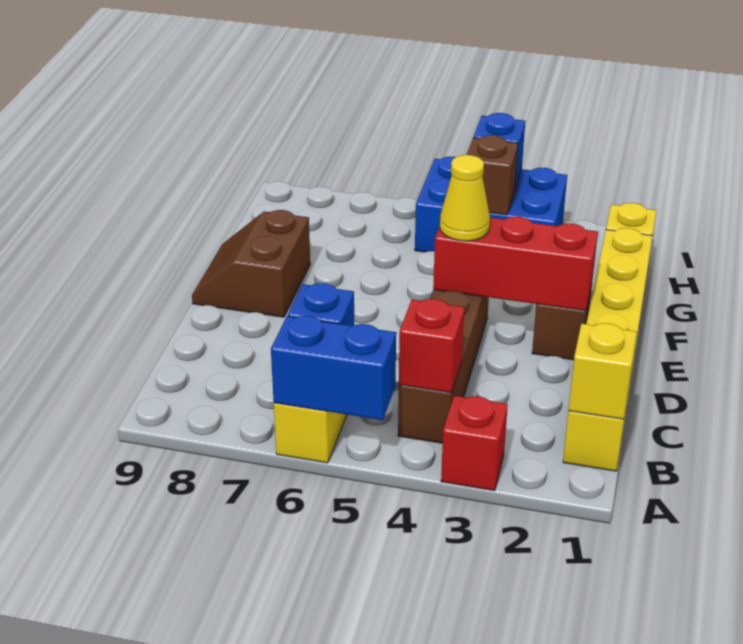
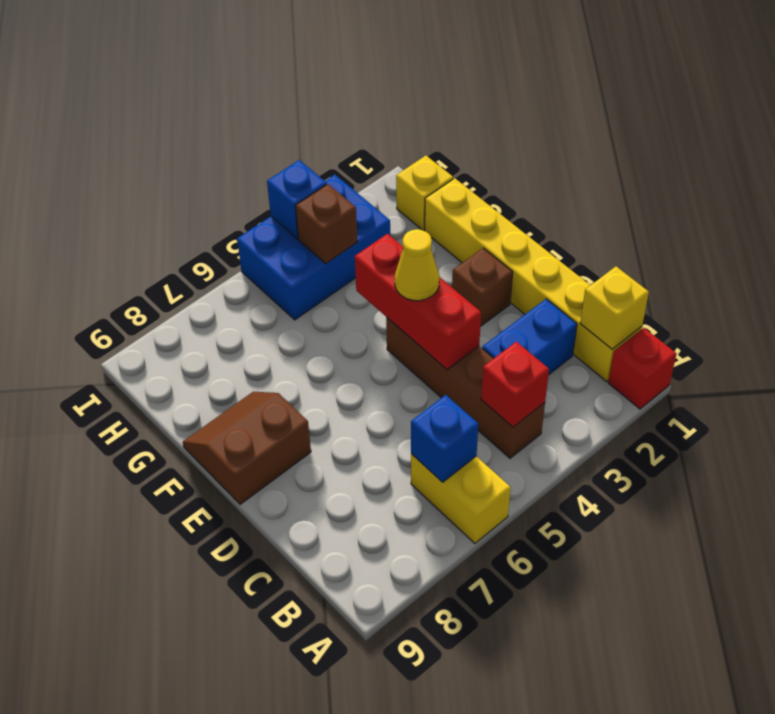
red 1x1 brick [441,396,508,491] -> red 1x1 brick moved to [608,328,676,409]
blue 1x2 brick [271,316,396,420] -> blue 1x2 brick moved to [482,299,577,375]
red 1x3 brick [433,217,598,311] -> red 1x3 brick turned to [355,234,481,370]
brown 2x2 slope [192,210,310,317] -> brown 2x2 slope turned to [183,392,311,504]

